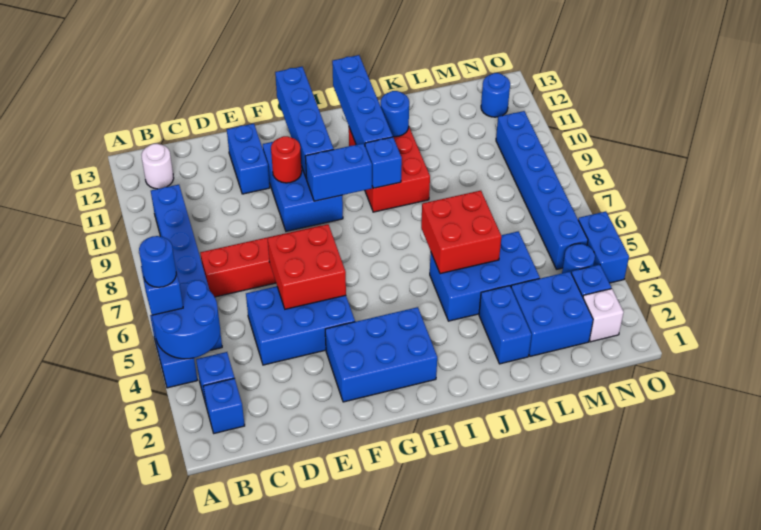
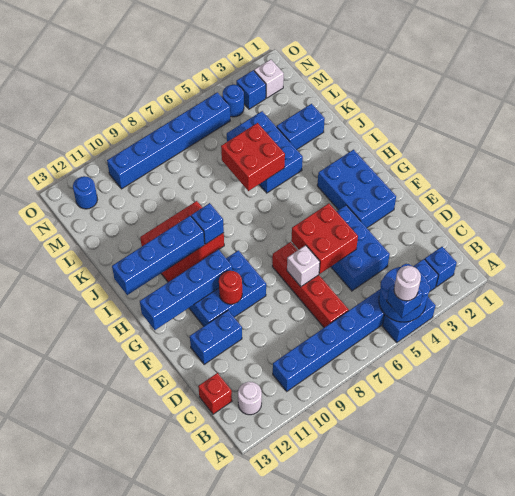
blue 1x1 round brick [139,236,176,287] -> white 1x1 round brick [394,266,421,301]
none -> red 1x1 brick [198,373,232,414]
none -> white 1x1 brick [287,245,320,287]
blue 1x2 brick [305,143,372,201] -> none
blue 1x1 round brick [381,91,409,137] -> none
blue 2x2 brick [511,272,593,356] -> none
blue 1x2 brick [578,211,629,283] -> none

